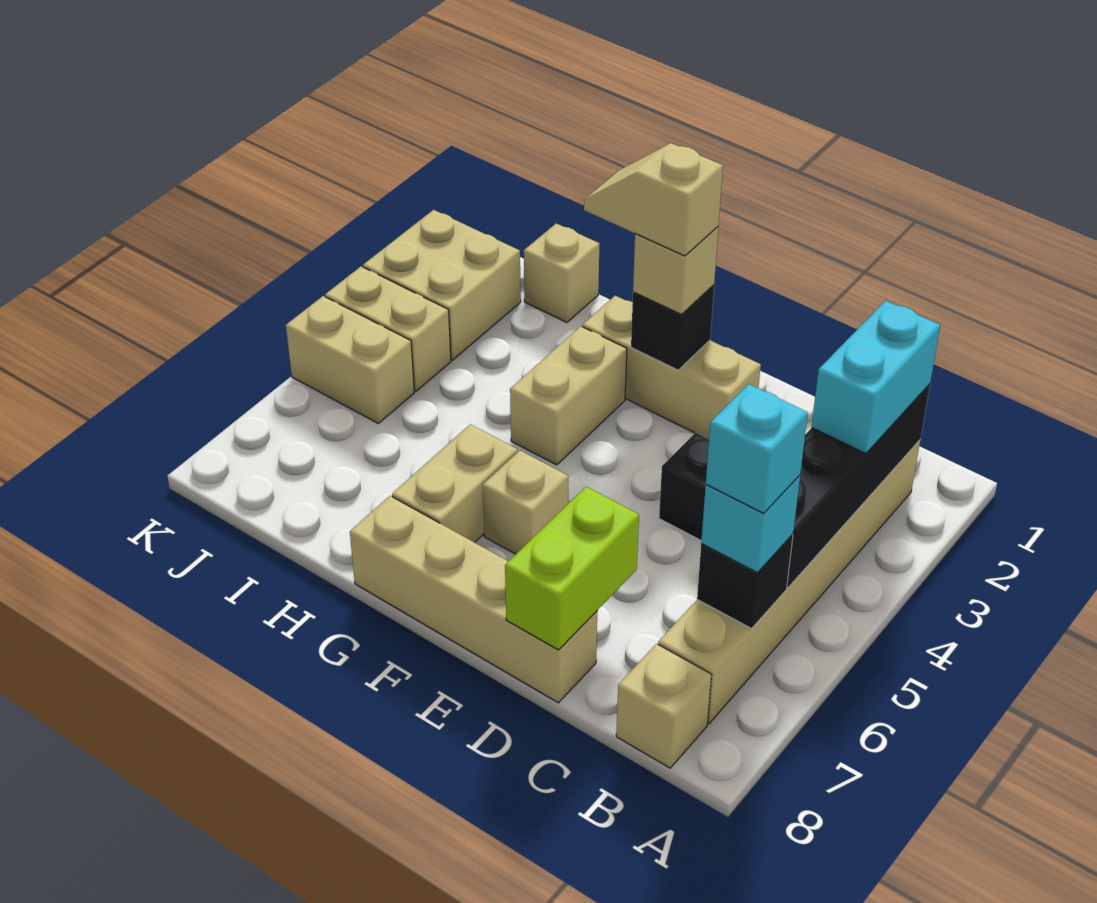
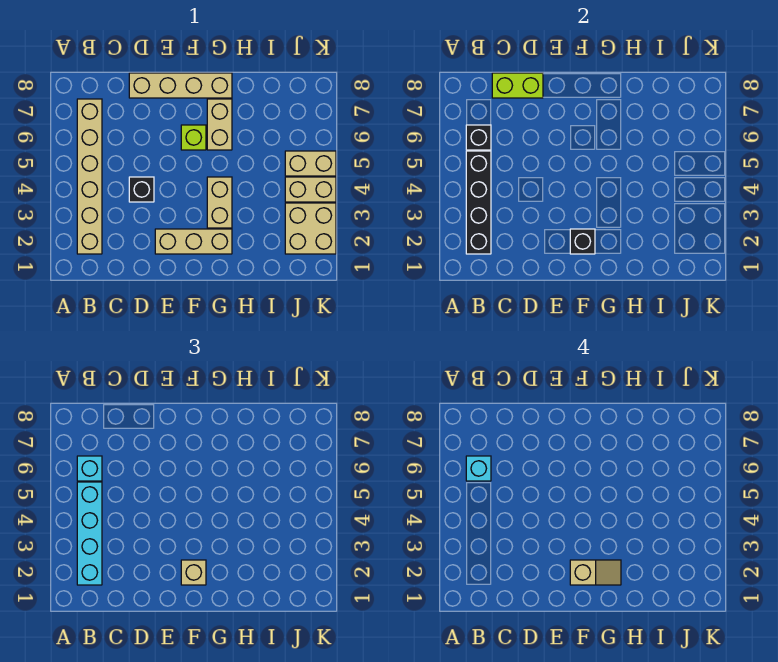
cyan 1x2 brick [811,301,940,454] -> cyan 1x4 brick [77,482,102,585]
tan 1x1 brick [616,644,712,768] -> none
lime 1x2 brick [505,487,639,650] -> lime 1x2 brick turned to [492,73,543,98]
tan 1x1 brick [483,450,568,554] -> lime 1x1 brick [181,125,206,150]
tan 1x1 brick [524,223,599,322] -> none

